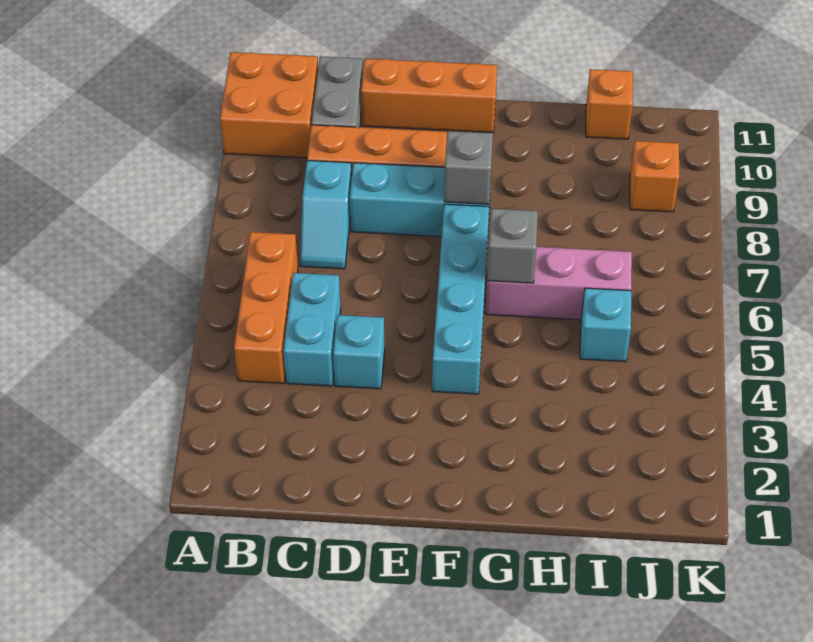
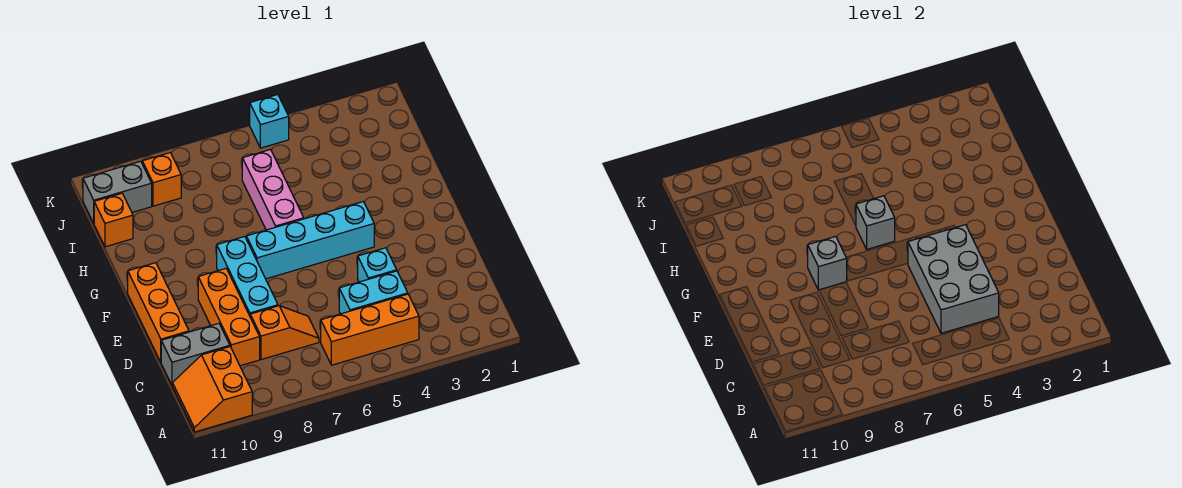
orange 2x2 brick [220,52,318,158] -> orange 2x2 slope [173,347,252,432]
none -> grey 2x3 brick [908,225,999,333]
cyan 1x2 slope [300,161,352,269] -> orange 1x2 slope [250,306,319,360]
cyan 1x1 brick [580,288,631,362] -> cyan 1x1 brick moved to [250,95,289,148]
none -> grey 1x2 brick [83,161,152,223]

